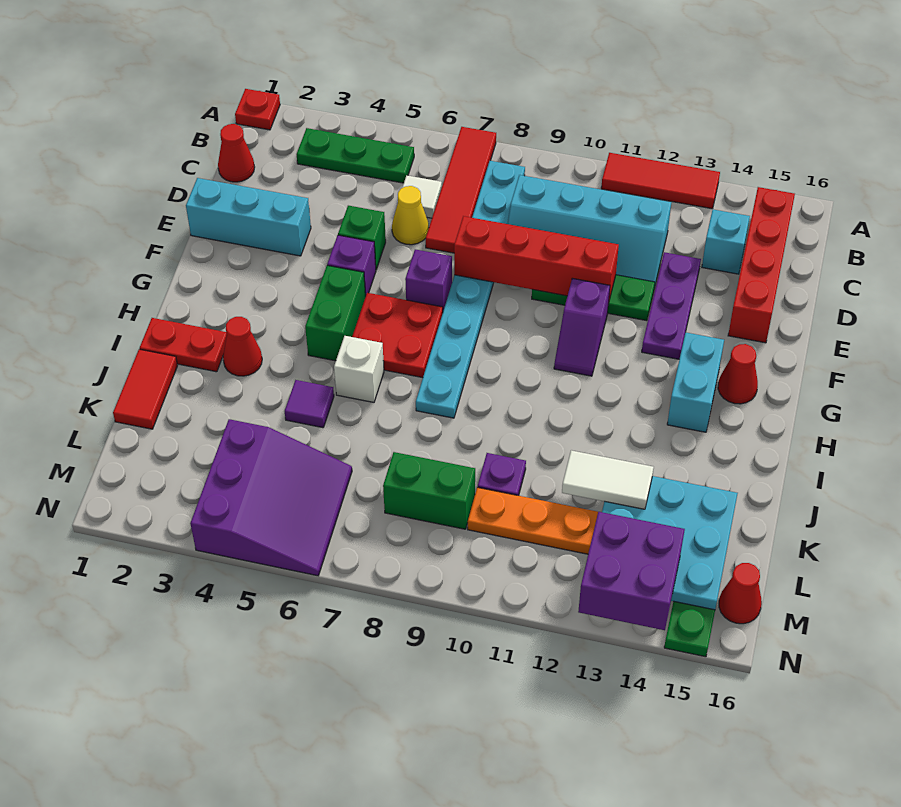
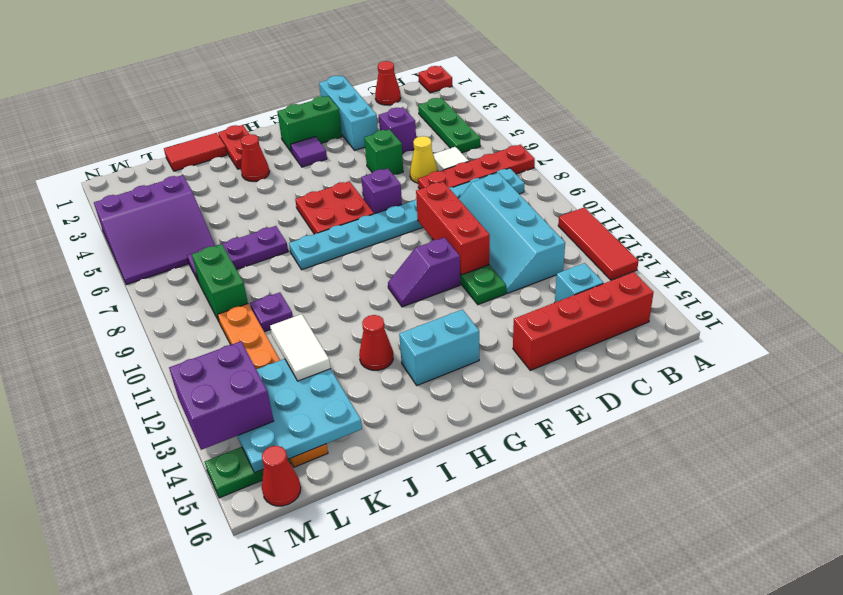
red 1x4 tile [426,127,496,253] -> red 1x4 plate [418,145,535,189]
purple 1x3 plate [642,252,701,359] -> purple 1x3 plate moved to [187,226,288,281]
red 1x4 brick [454,216,619,300] -> red 1x3 brick [416,182,490,275]
purple 1x1 brick [327,235,376,297] -> purple 1x1 brick moved to [379,107,416,154]
green 1x2 brick [305,265,365,361] -> green 1x2 brick moved to [277,96,342,152]
red 1x1 cone [718,344,758,404] -> red 1x1 cone moved to [359,315,393,370]
white 1x1 brick [334,336,384,402] -> none
purple 1x1 tile [285,380,334,428] -> purple 1x1 tile moved to [291,137,327,167]

